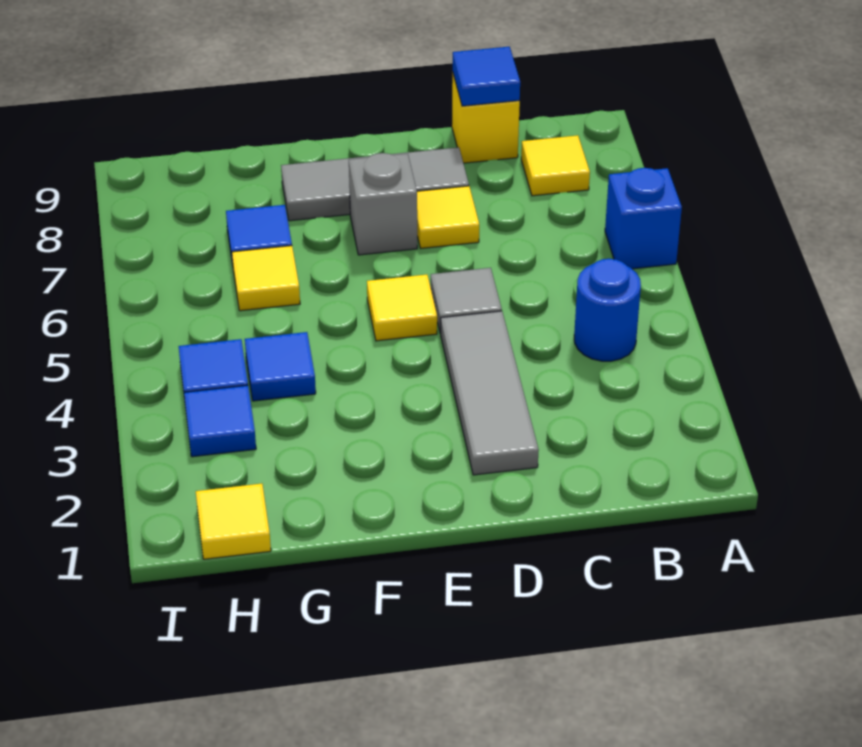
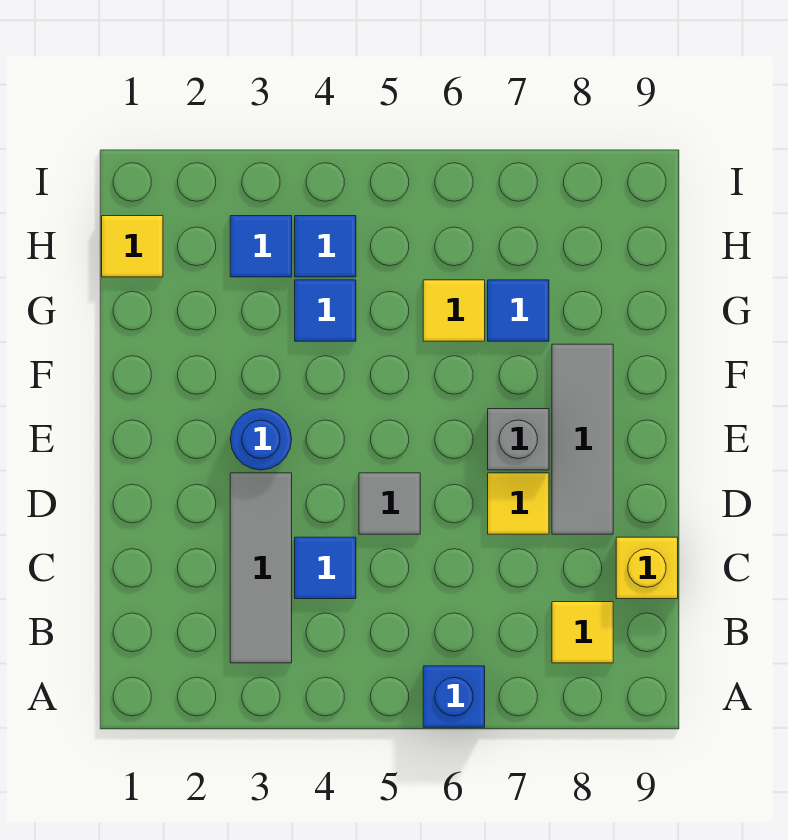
blue 1x1 round brick [574,259,641,361] -> blue 1x1 round brick moved to [230,409,292,470]
blue 1x1 tile [453,47,520,106] -> blue 1x1 tile moved to [295,537,356,599]
grey 1x3 tile [441,311,539,475] -> grey 1x3 tile turned to [230,473,292,663]
yellow 1x1 tile [367,275,437,341] -> none

